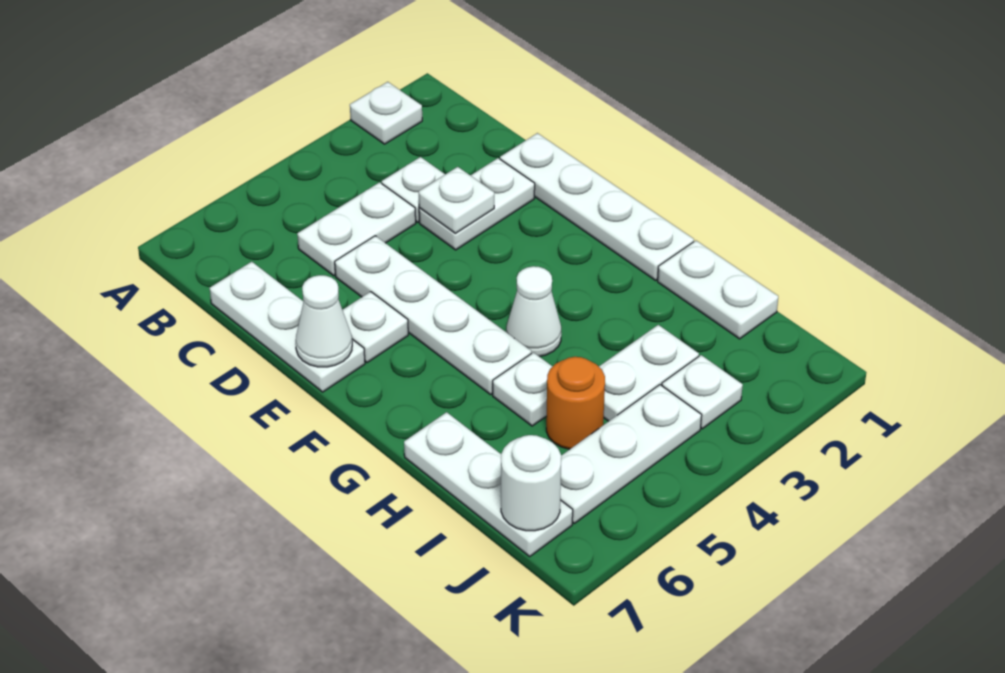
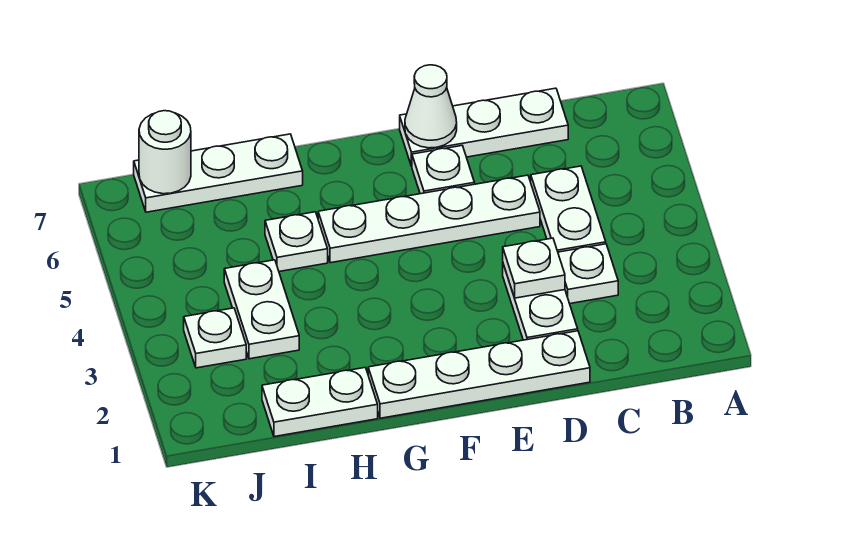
white 1x1 plate [350,82,422,144] -> none
white 1x1 cone [506,266,561,357] -> none
orange 1x1 round brick [546,357,605,449] -> none
white 1x3 plate [560,385,702,523] -> none

